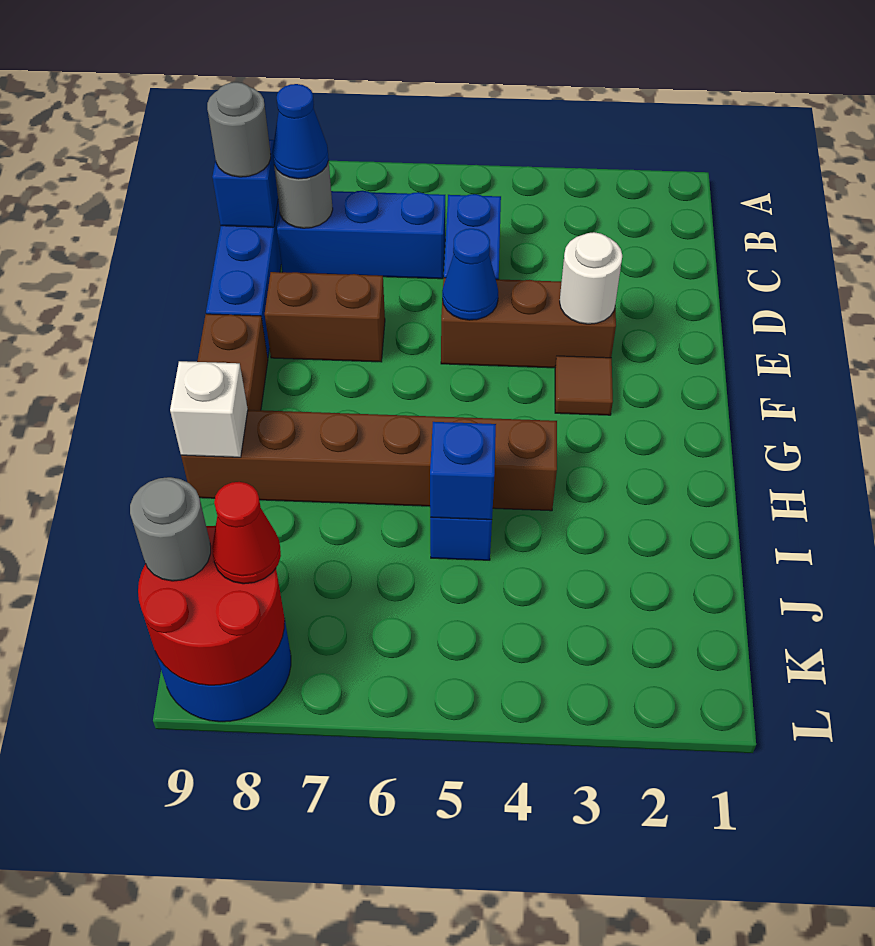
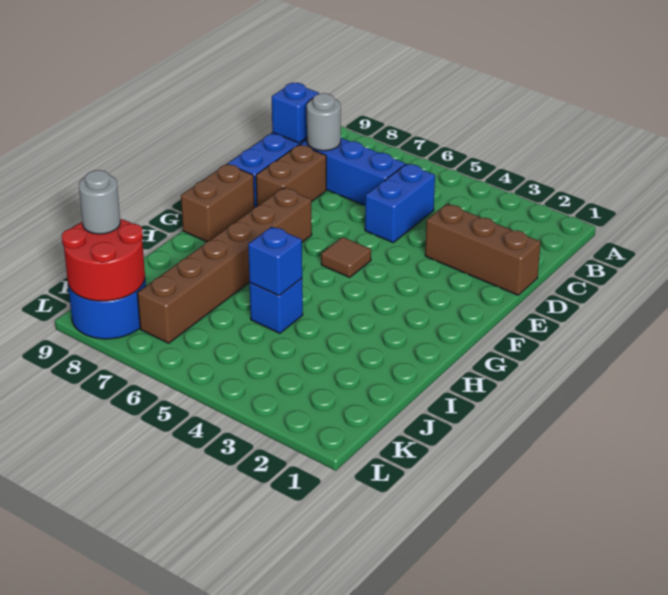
blue 1x1 cone [273,84,329,179] -> none
grey 1x1 round brick [207,82,271,177] -> none
brown 1x3 brick [441,278,616,368] -> brown 1x3 brick moved to [425,204,541,295]
white 1x1 round brick [560,232,622,324] -> none
blue 1x1 cone [442,229,498,320] -> none
brown 1x2 brick [265,272,385,362] -> brown 1x2 brick turned to [256,145,326,206]
brown 1x1 tile [555,356,613,415] -> brown 1x1 tile moved to [321,237,371,277]
brown 1x6 brick [181,410,557,511] -> brown 1x6 brick turned to [137,188,312,343]
white 1x1 brick [170,361,248,457] -> none
red 1x1 cone [212,482,281,584] -> none

